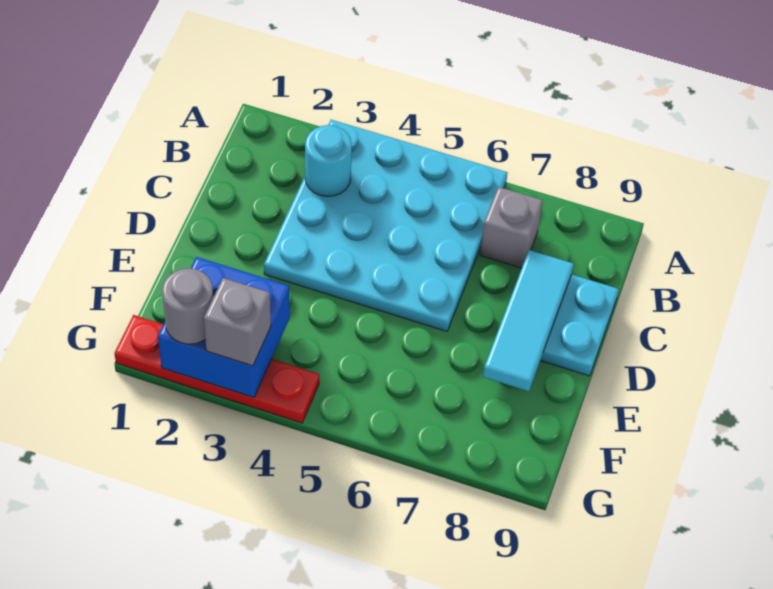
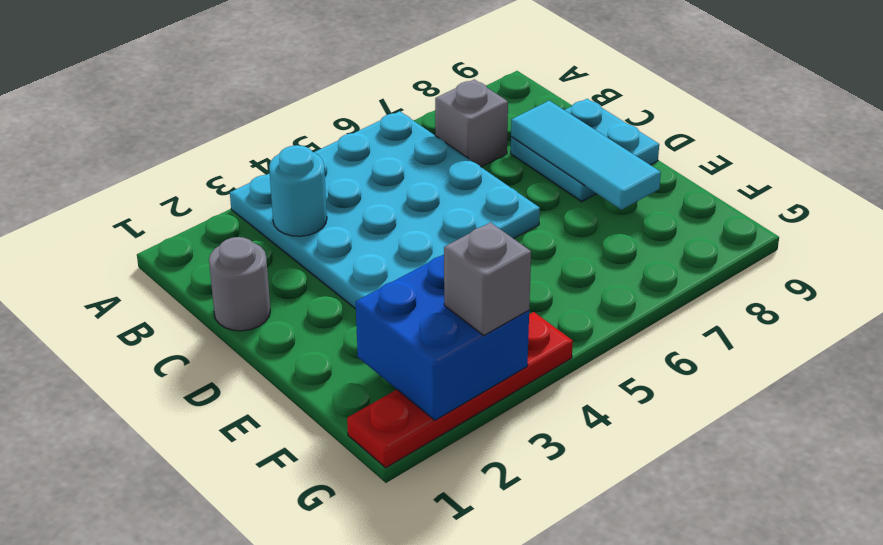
grey 1x1 round brick [162,268,213,344] -> grey 1x1 round brick moved to [209,237,270,331]

